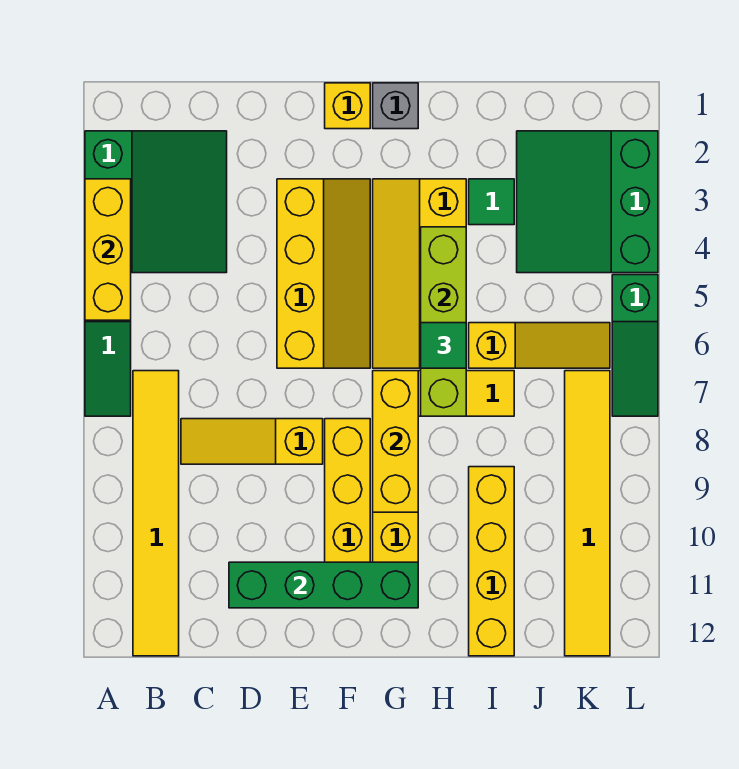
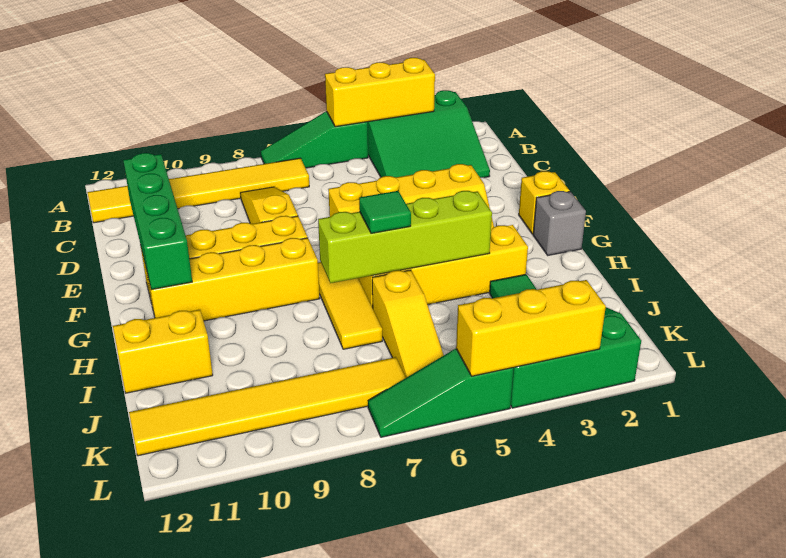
yellow 1x3 brick [373,371,418,512] -> yellow 1x3 brick moved to [456,280,606,376]
yellow 1x4 brick [469,467,514,656] -> yellow 1x2 brick [113,310,213,393]

